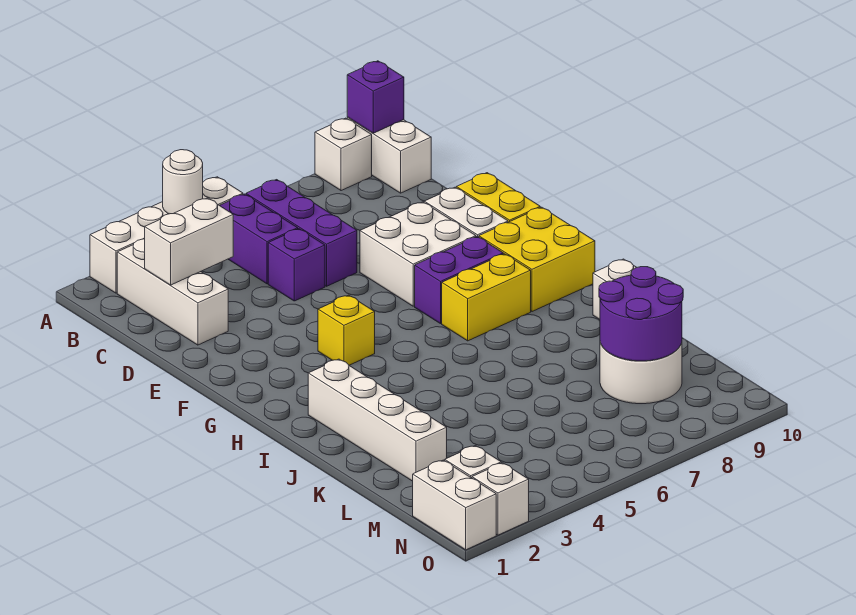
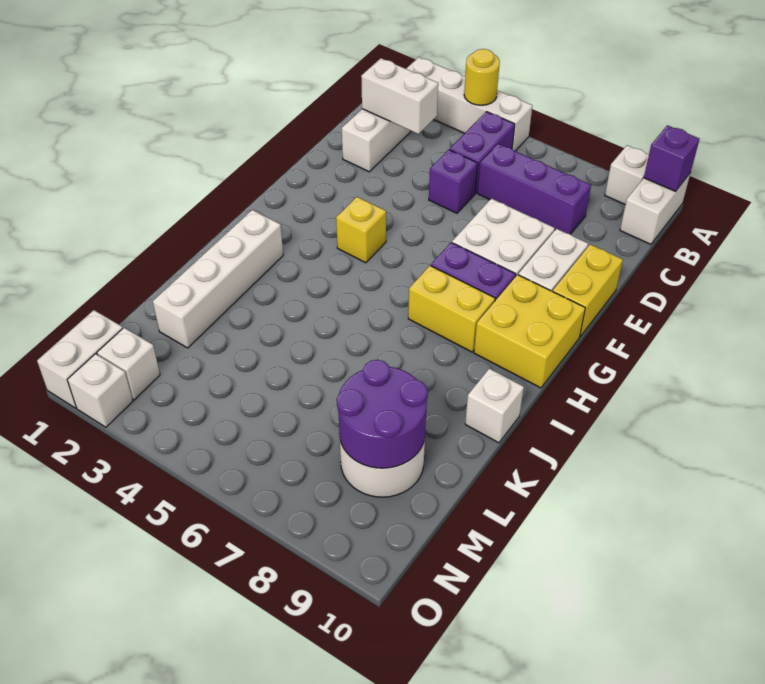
white 1x1 round brick [163,150,203,214] -> yellow 1x1 round brick [464,49,500,105]
purple 1x3 brick [246,180,357,286] -> purple 1x3 brick turned to [478,144,591,234]

